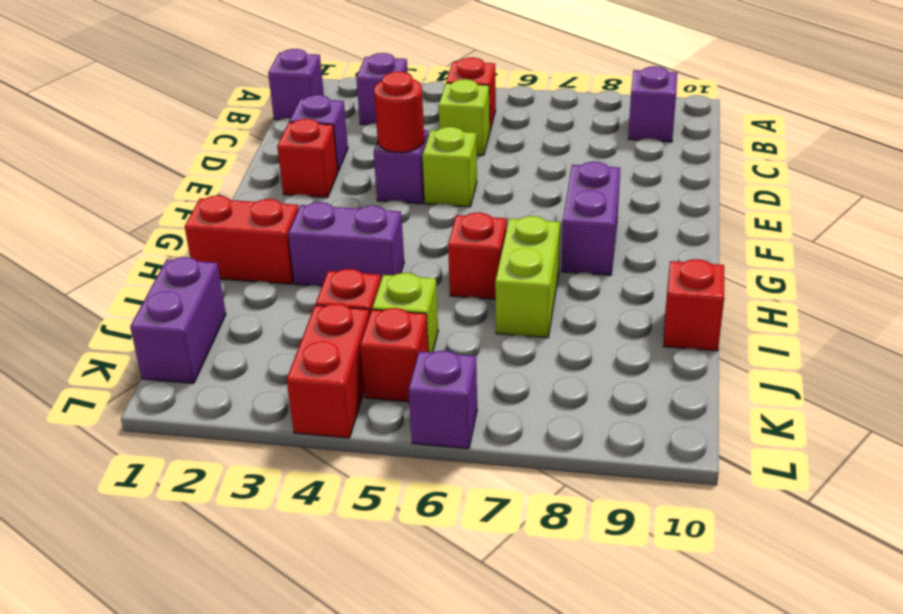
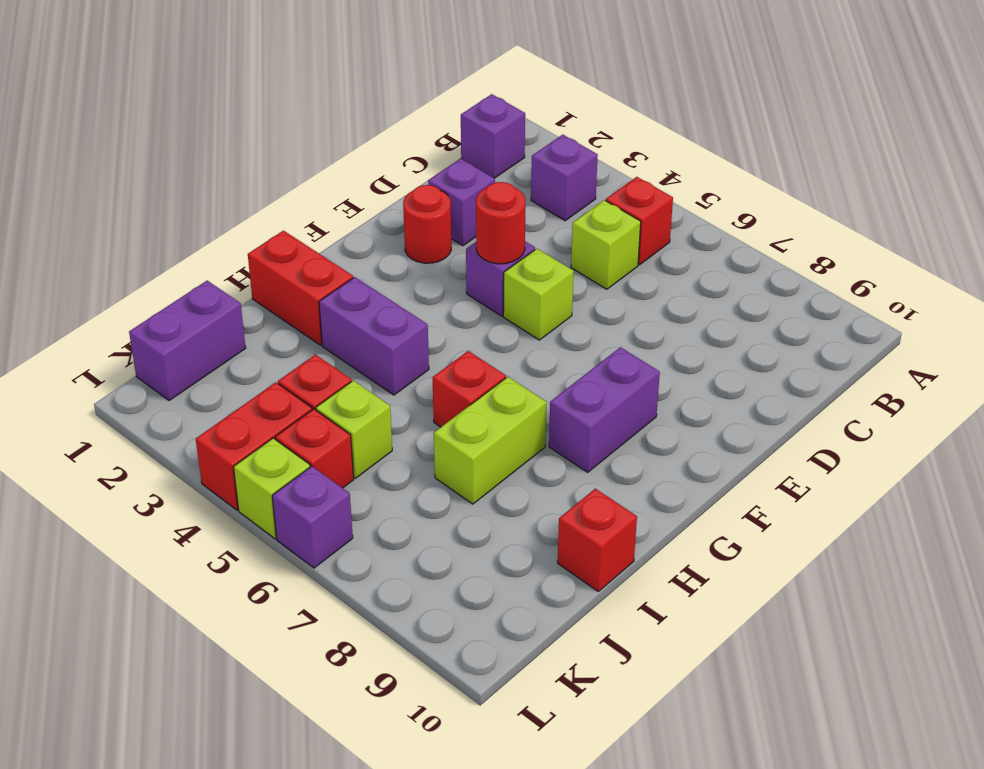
purple 1x1 brick [628,66,677,142] -> none
red 1x1 brick [277,119,338,198] -> red 1x1 round brick [403,185,451,263]
none -> lime 1x1 brick [234,438,310,539]

